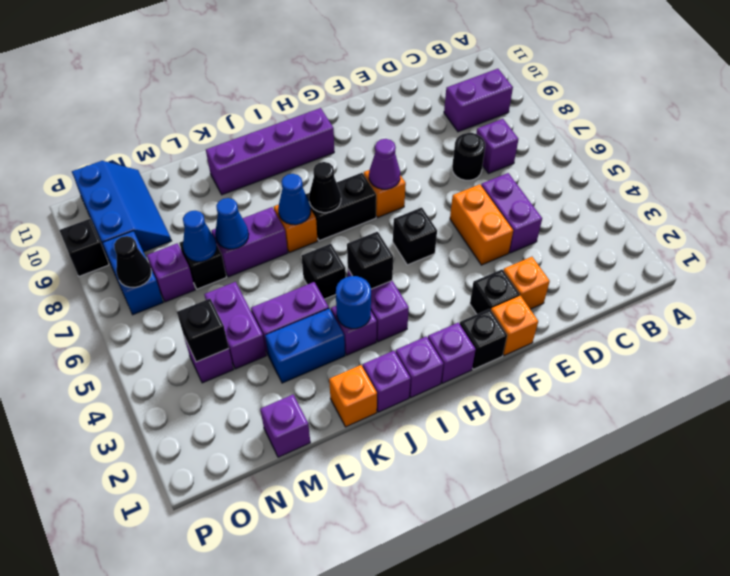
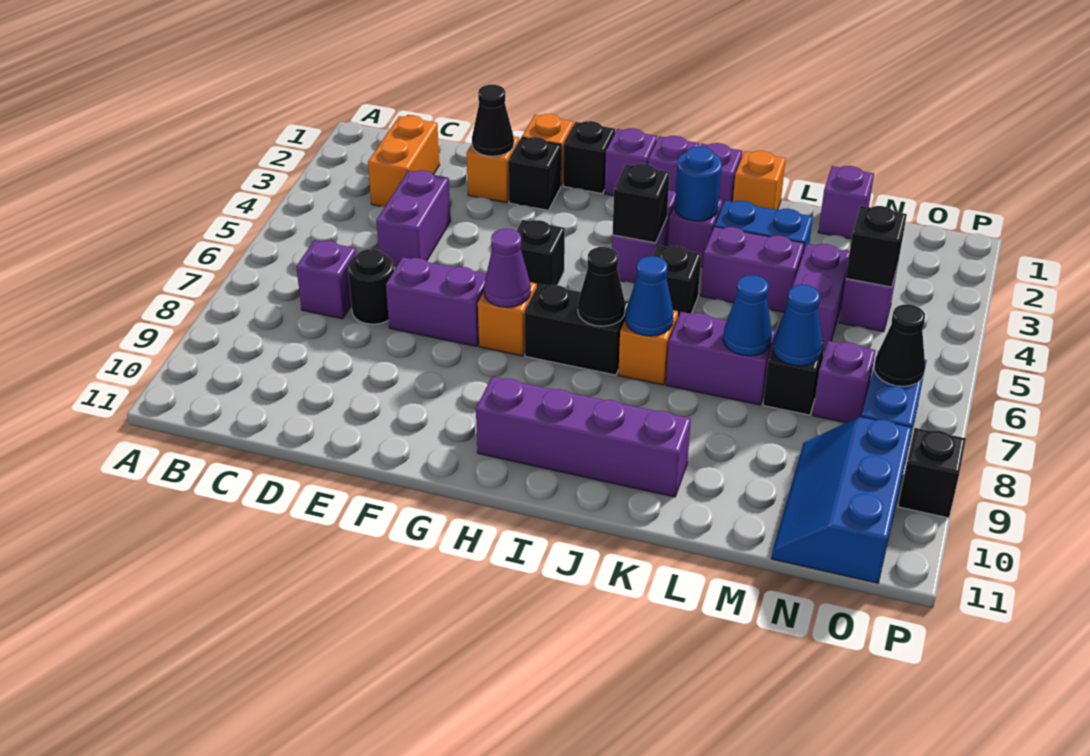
purple 1x2 brick [444,69,513,132] -> purple 1x2 brick moved to [386,257,486,346]
none -> black 1x1 cone [472,85,514,156]
orange 1x2 brick [450,184,513,265] -> orange 1x2 brick moved to [368,115,439,206]

